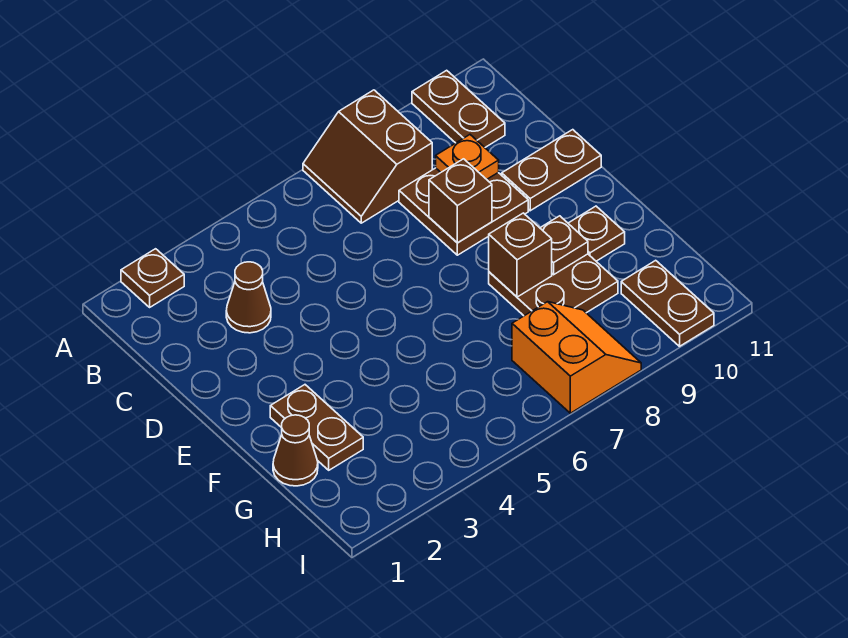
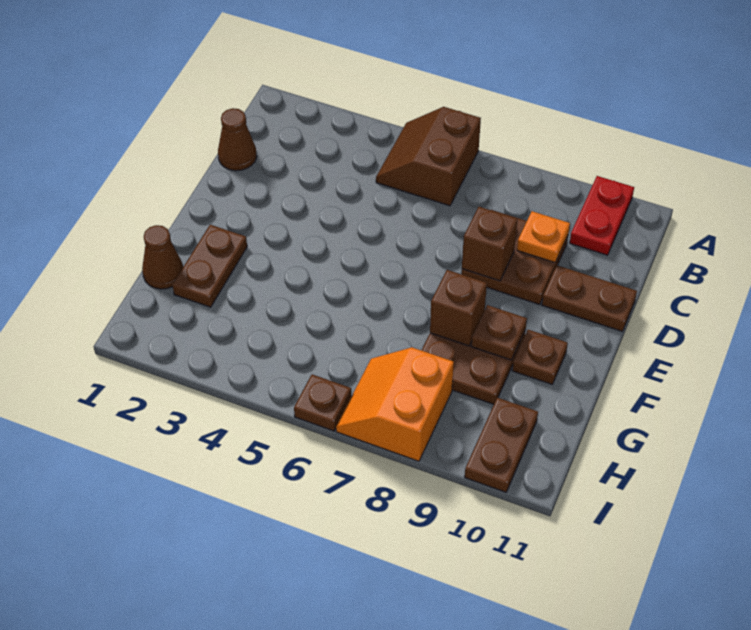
brown 1x1 plate [121,249,184,307] -> brown 1x1 plate moved to [294,374,351,431]
brown 2x2 slope [303,90,432,223] -> brown 2x2 slope moved to [376,107,481,206]
brown 1x2 plate [412,70,505,147] -> red 1x2 plate [570,176,634,255]
brown 1x1 cone [226,262,271,333] -> brown 1x1 cone moved to [218,108,257,171]
orange 2x2 slope [512,302,641,413] -> orange 2x2 slope turned to [336,347,454,461]

